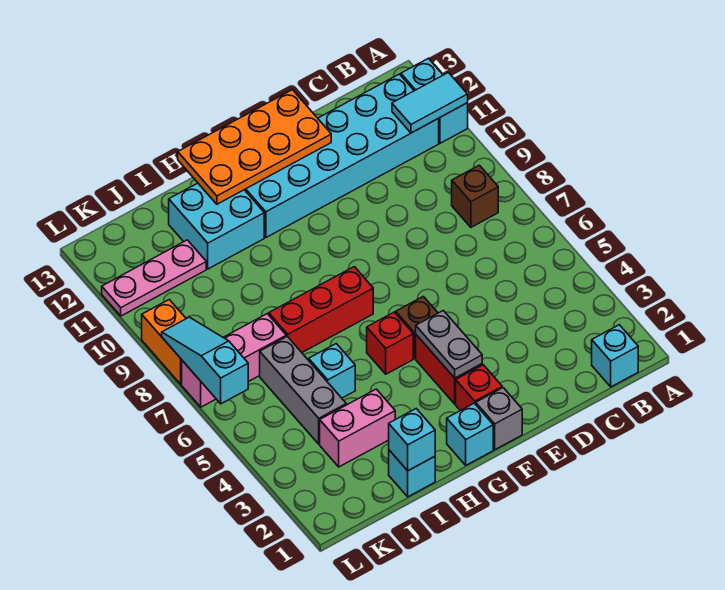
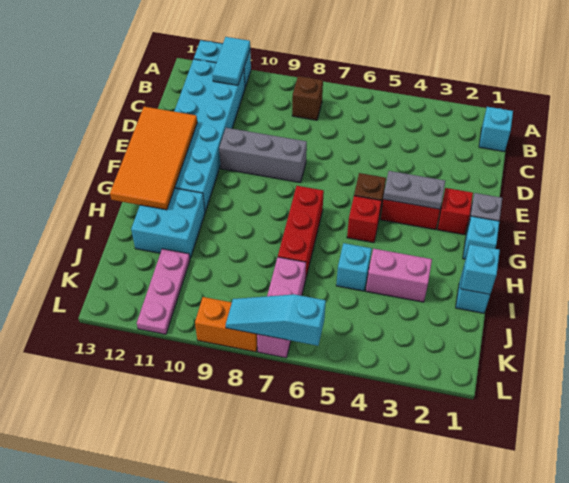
orange 2x4 plate [178,90,331,204] -> orange 2x4 tile [110,107,197,210]
pink 1x2 brick [320,389,395,467] -> pink 1x2 brick turned to [366,249,432,302]
grey 1x3 brick [260,336,346,444] -> grey 1x3 brick moved to [219,128,307,183]

